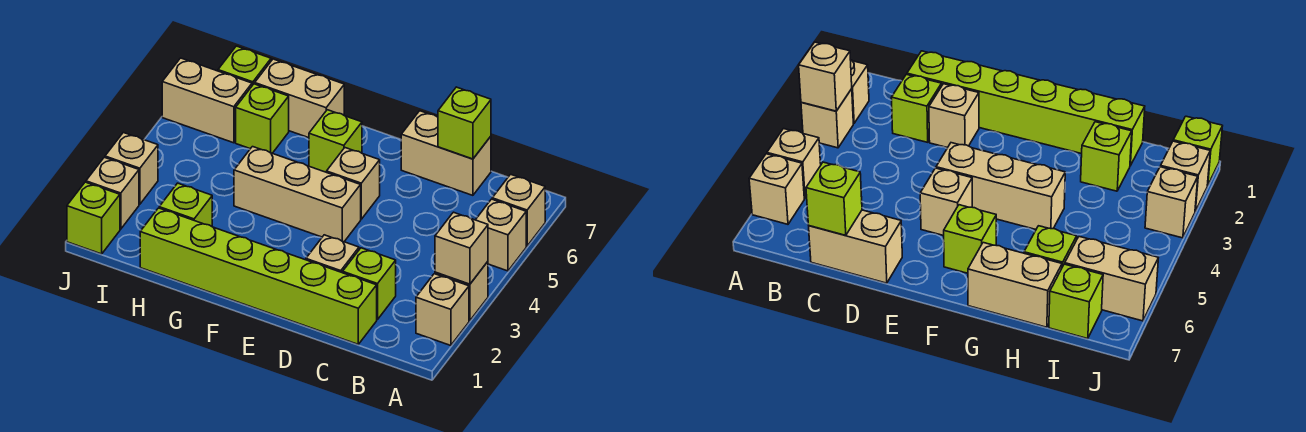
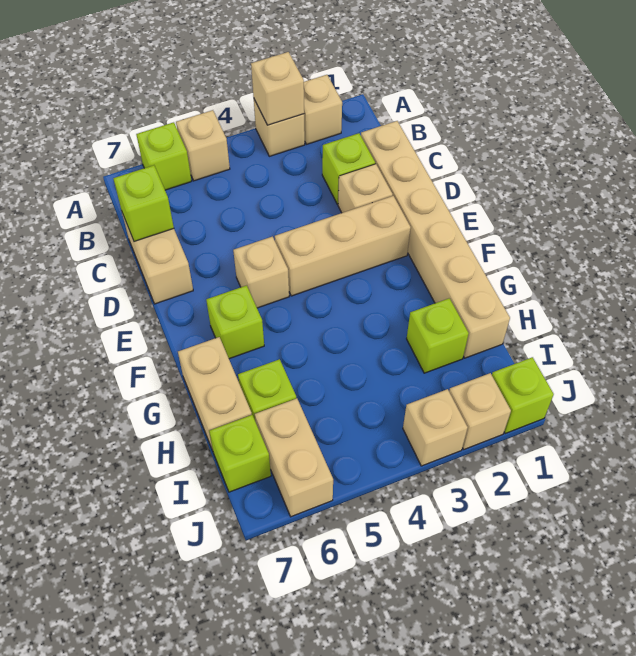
tan 1x1 brick [492,174,545,246] -> lime 1x1 brick [136,122,192,190]
lime 1x6 brick [140,208,377,344] -> tan 1x6 brick [361,121,510,358]
tan 1x3 brick [234,147,361,242] -> tan 1x3 brick turned to [274,196,411,296]

